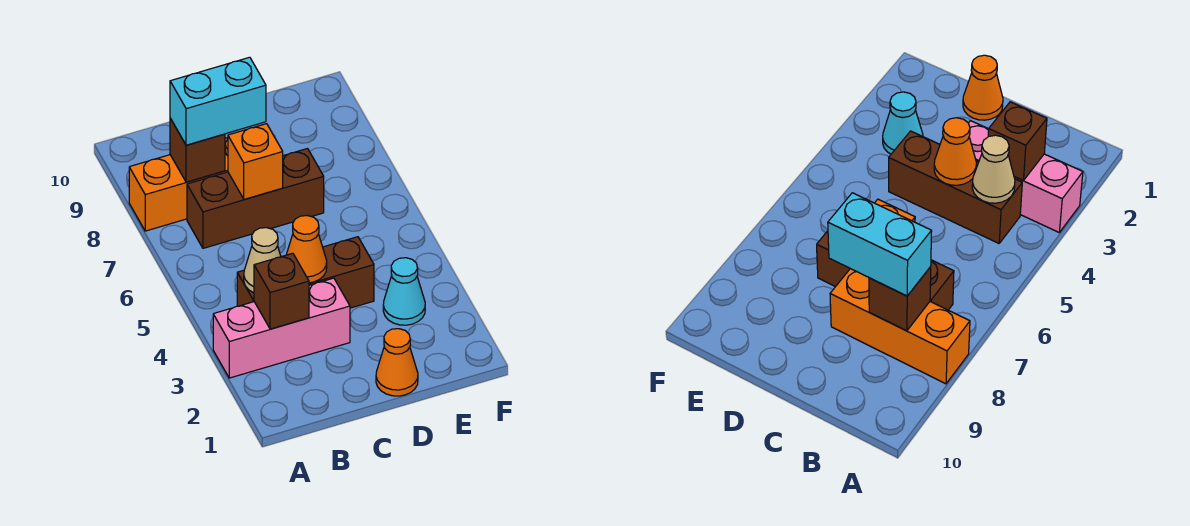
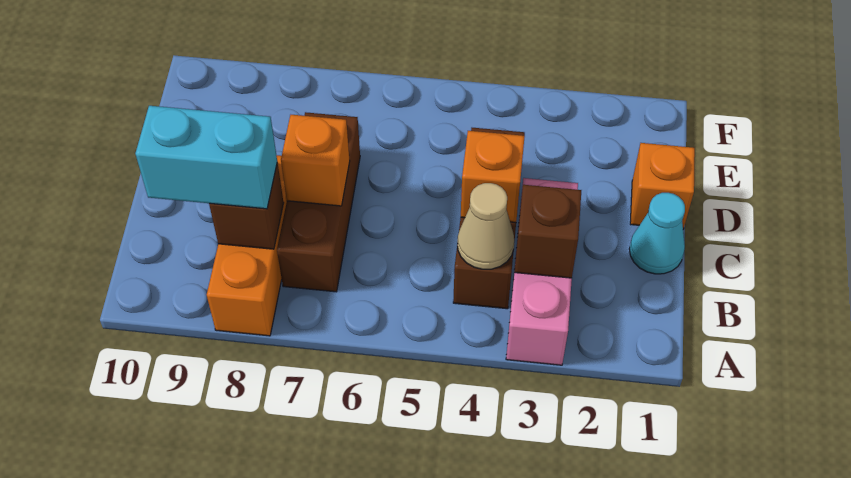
cyan 1x2 brick [170,57,266,145] -> cyan 1x2 brick turned to [135,106,277,209]
orange 1x1 cone [286,216,327,283] -> orange 1x1 brick [461,131,525,223]
orange 1x1 cone [376,329,418,396] -> orange 1x1 brick [630,143,695,229]
cyan 1x1 cone [383,258,425,325] -> cyan 1x1 cone moved to [629,193,685,274]

